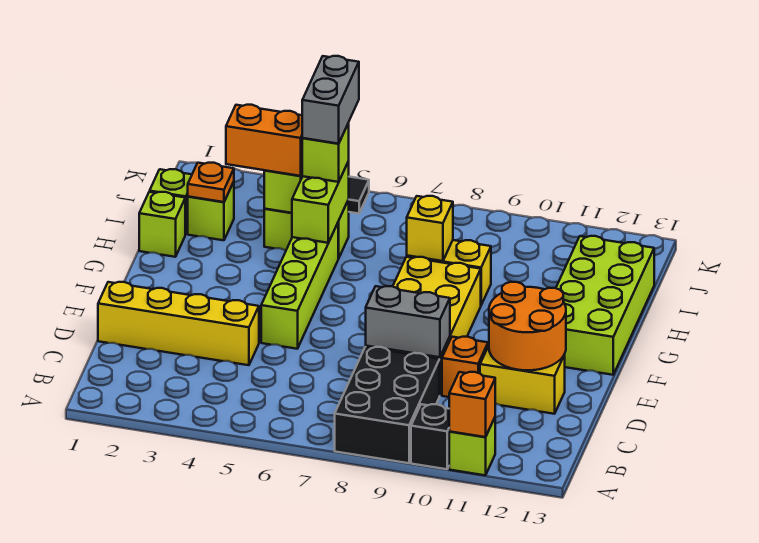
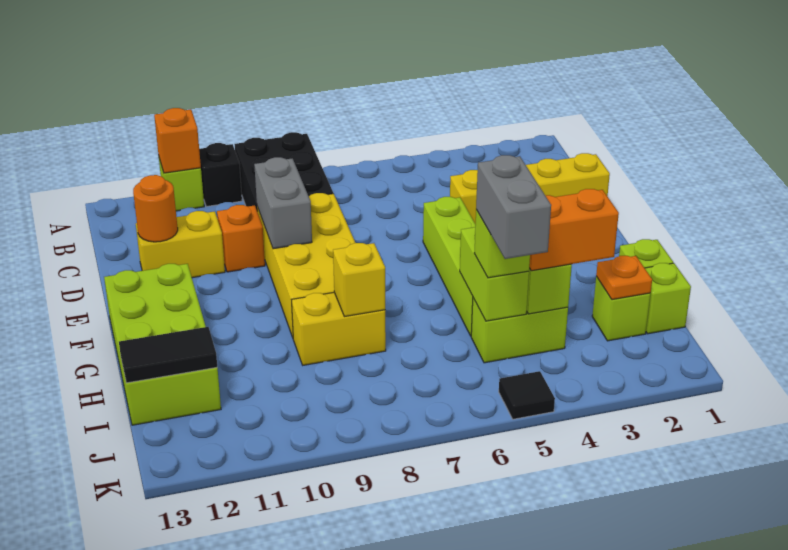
grey 1x2 brick [366,286,450,357] -> grey 1x2 brick turned to [254,157,312,249]
orange 2x2 round brick [489,282,566,370] -> orange 1x1 round brick [133,175,178,242]
none -> black 1x2 tile [119,327,217,383]

